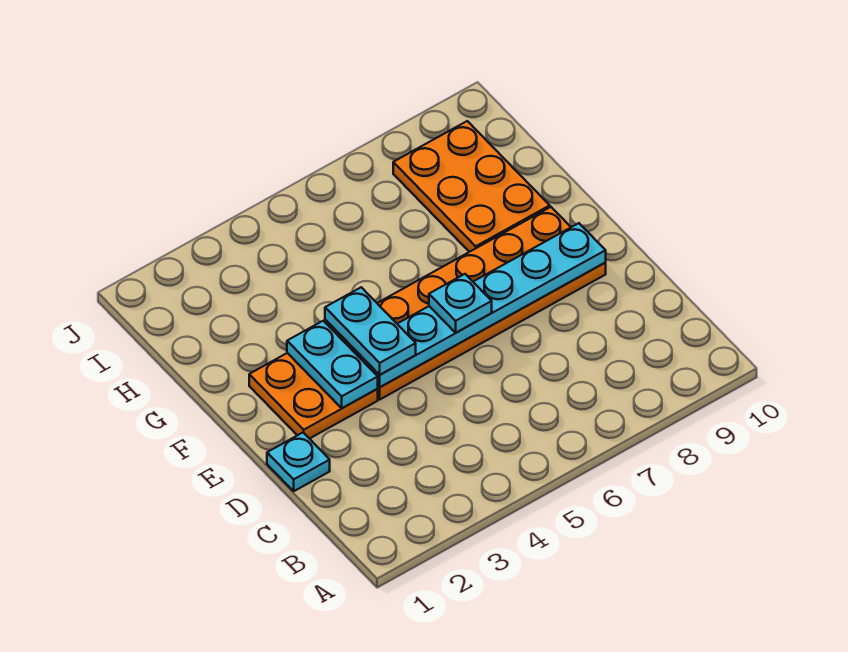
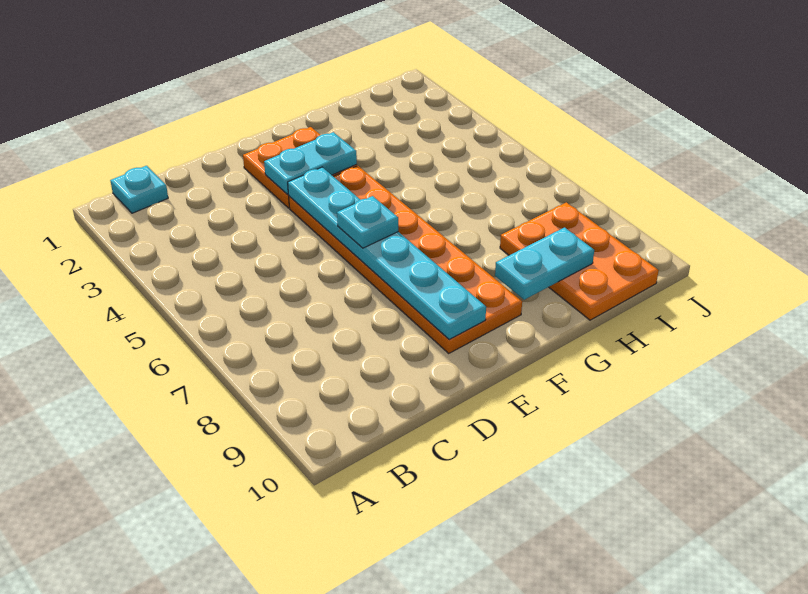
cyan 1x1 plate [267,433,330,491] -> cyan 1x1 plate moved to [110,166,168,213]
cyan 1x2 plate [325,287,416,375] -> cyan 1x2 plate moved to [495,228,594,300]
orange 2x3 plate [393,121,550,252] -> orange 2x3 plate turned to [500,202,659,320]

